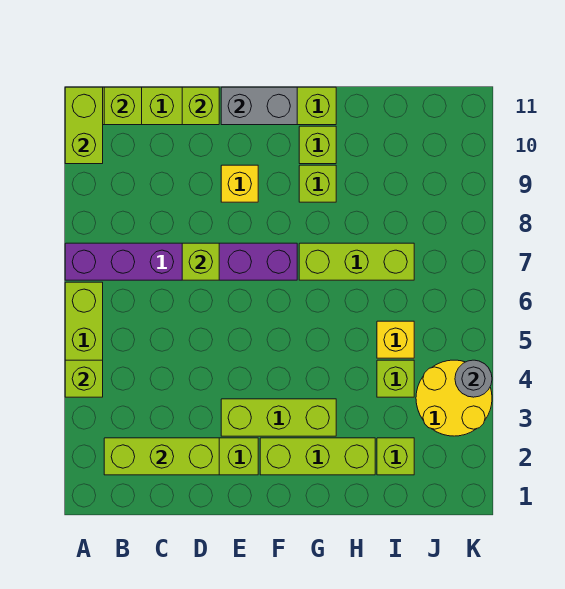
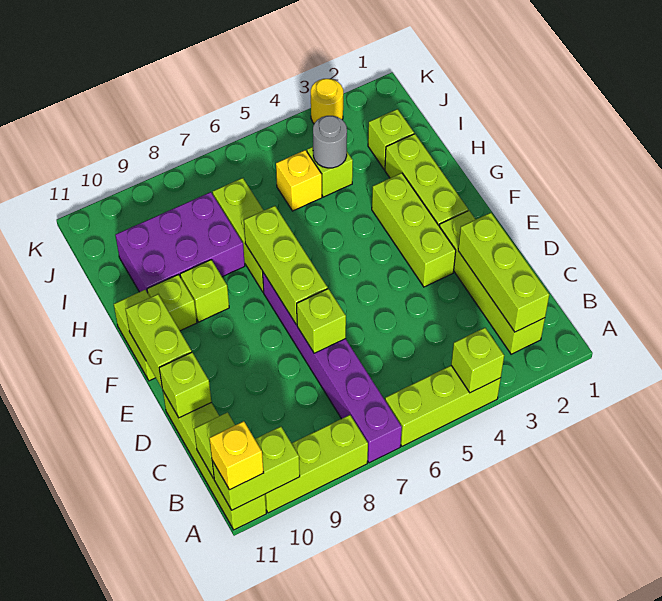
none -> lime 1x3 brick [265,415,368,513]
none -> lime 1x3 brick [244,206,328,325]
yellow 1x1 brick [221,165,258,202] -> yellow 1x1 brick moved to [209,421,264,490]
grey 1x2 brick [221,87,297,125] -> lime 1x2 brick [126,294,192,388]
none -> purple 2x3 brick [115,192,245,293]
yellow 2x2 round brick [416,360,492,436] -> yellow 1x1 round brick [311,79,343,123]
grey 1x1 round brick [455,360,492,397] -> grey 1x1 round brick moved to [313,116,347,168]

